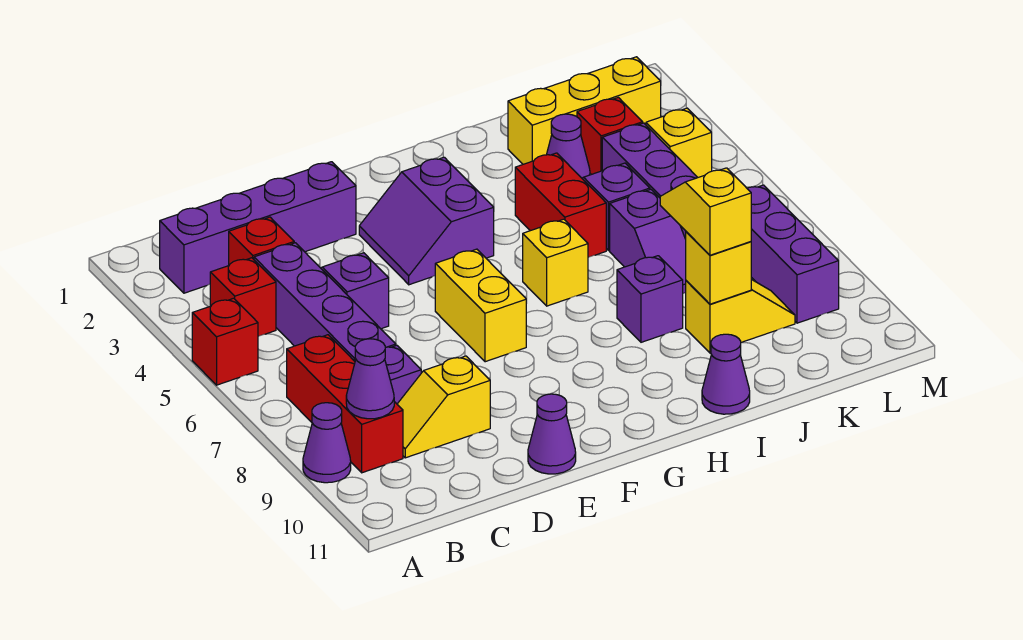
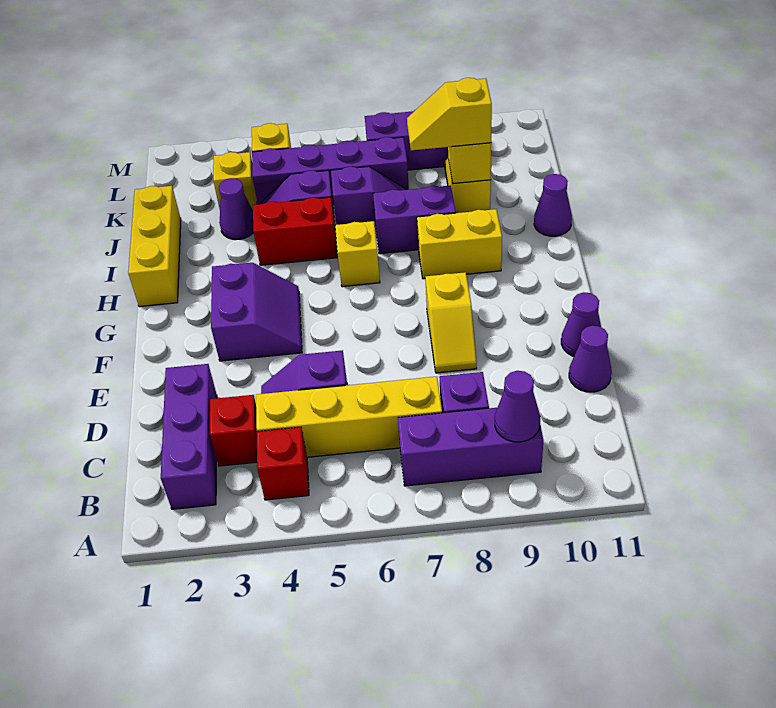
red 1x1 brick [192,298,258,385] -> none
purple 1x1 cone [303,403,351,483] -> purple 1x1 cone moved to [569,326,612,392]
purple 1x4 brick [160,162,356,293] -> purple 1x3 brick [161,364,217,509]
red 1x3 brick [287,335,403,473] -> purple 1x3 brick [398,408,544,486]
purple 1x4 brick [254,243,396,361] -> yellow 1x4 brick [256,377,442,457]
yellow 1x2 slope [397,356,490,458] -> yellow 1x2 slope moved to [425,272,477,373]
purple 2x2 slope [359,157,494,285] -> purple 2x2 slope turned to [211,263,302,361]
yellow 1x2 brick [435,249,526,362] -> yellow 1x2 brick moved to [417,209,502,279]
purple 1x1 brick [617,256,683,342] -> purple 1x2 brick [373,185,456,254]
yellow 1x3 brick [508,57,661,164] -> yellow 1x3 brick moved to [128,186,181,307]
red 1x1 brick [577,97,643,175] -> yellow 1x1 brick [213,152,257,210]

